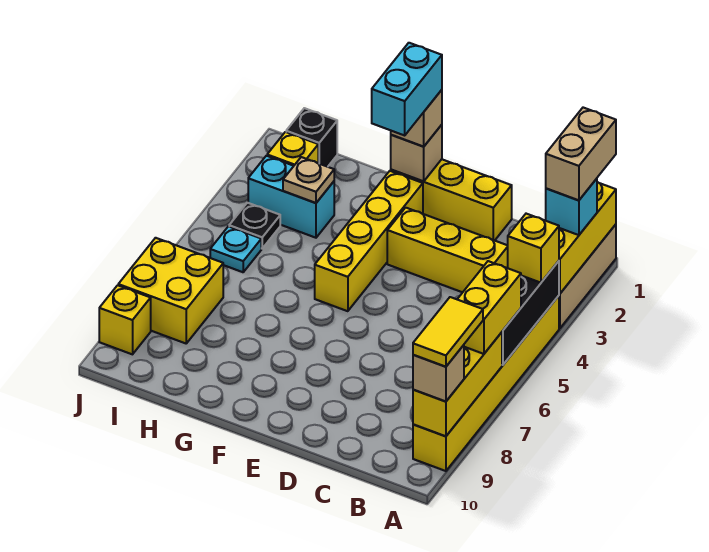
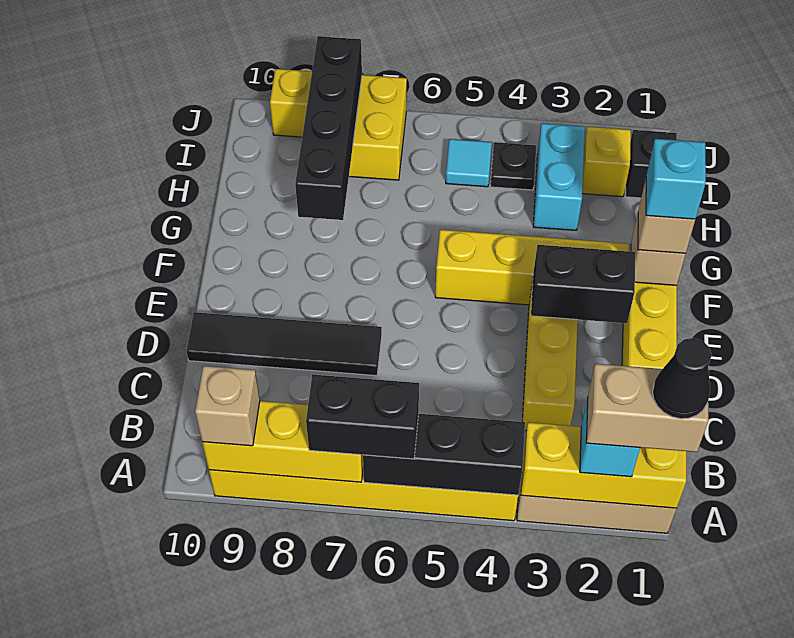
none -> black 1x1 cone [653,338,712,419]
yellow 1x1 brick [508,214,559,283] -> none
yellow 1x2 brick [457,261,521,354] -> black 1x2 brick [306,374,419,459]
yellow 1x2 tile [413,297,483,367] -> none
none -> black 1x4 tile [186,312,382,376]
none -> black 1x2 brick [531,245,635,323]
cyan 1x2 brick [372,43,442,135] -> cyan 1x1 brick [646,139,706,219]
none -> black 1x4 brick [295,36,362,220]
tan 1x1 plate [283,157,334,203] -> none
cyan 1x1 plate [210,226,261,272] -> cyan 1x1 tile [446,139,492,187]

